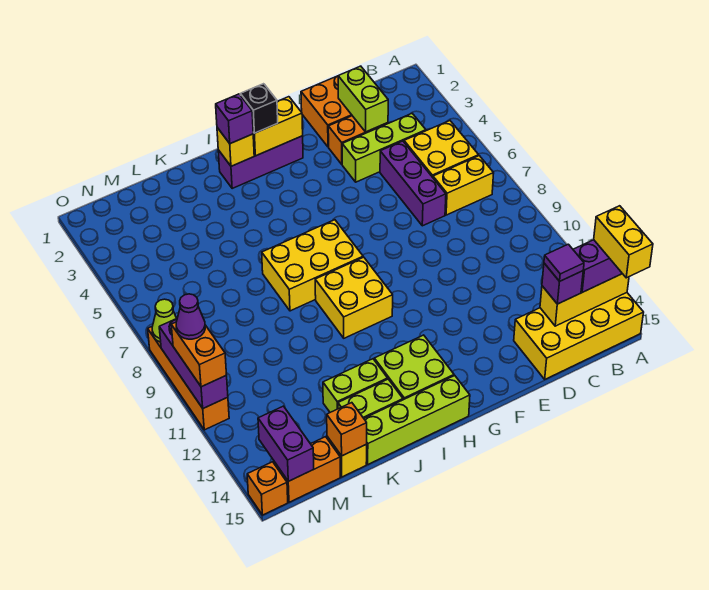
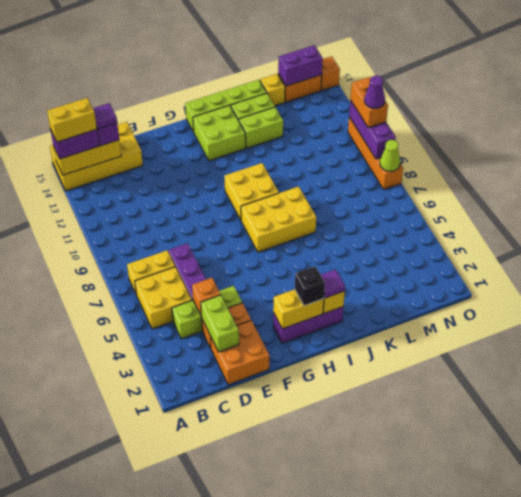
yellow 1x2 brick [594,206,653,278] -> yellow 1x2 brick turned to [47,98,97,142]
purple 1x1 brick [216,94,253,144] -> purple 1x1 tile [321,269,345,298]
orange 1x1 brick [327,403,367,456] -> orange 1x1 brick moved to [192,278,221,315]
purple 1x2 brick [258,406,314,481] -> purple 1x2 brick turned to [278,45,323,86]

